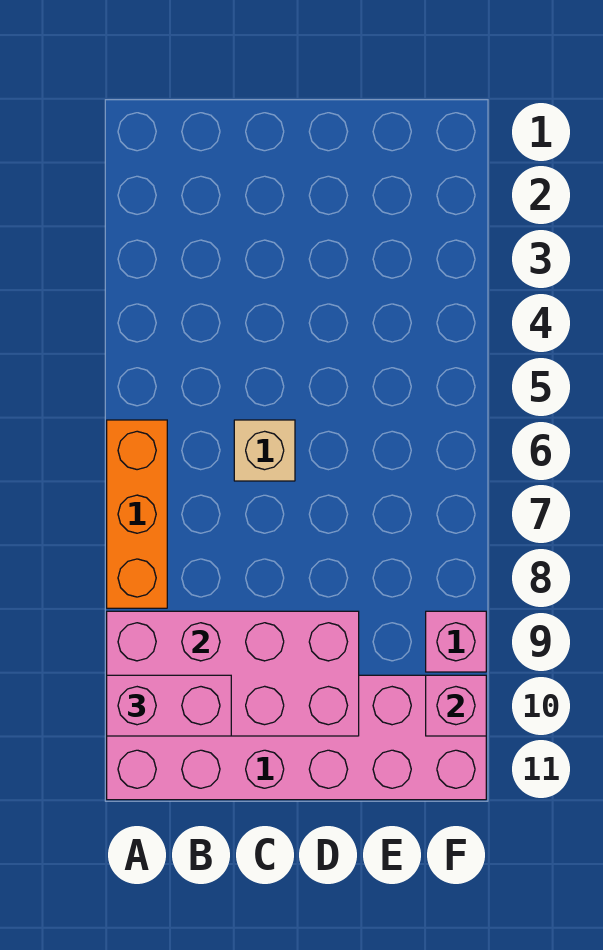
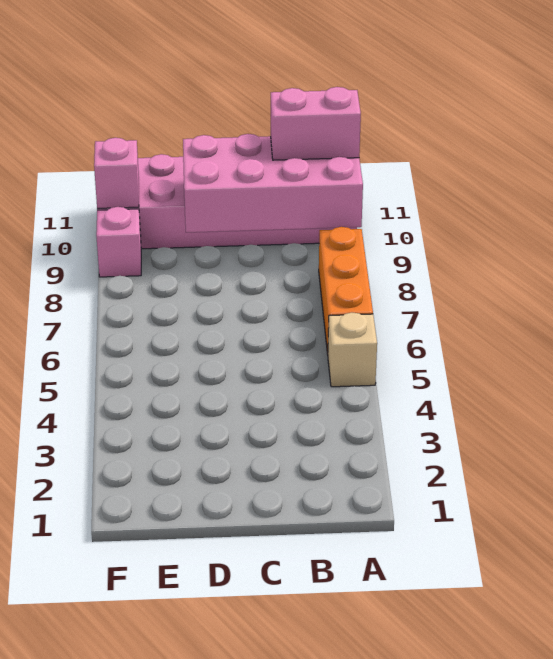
tan 1x1 brick [234,420,295,481] -> tan 1x1 brick moved to [328,313,377,387]

